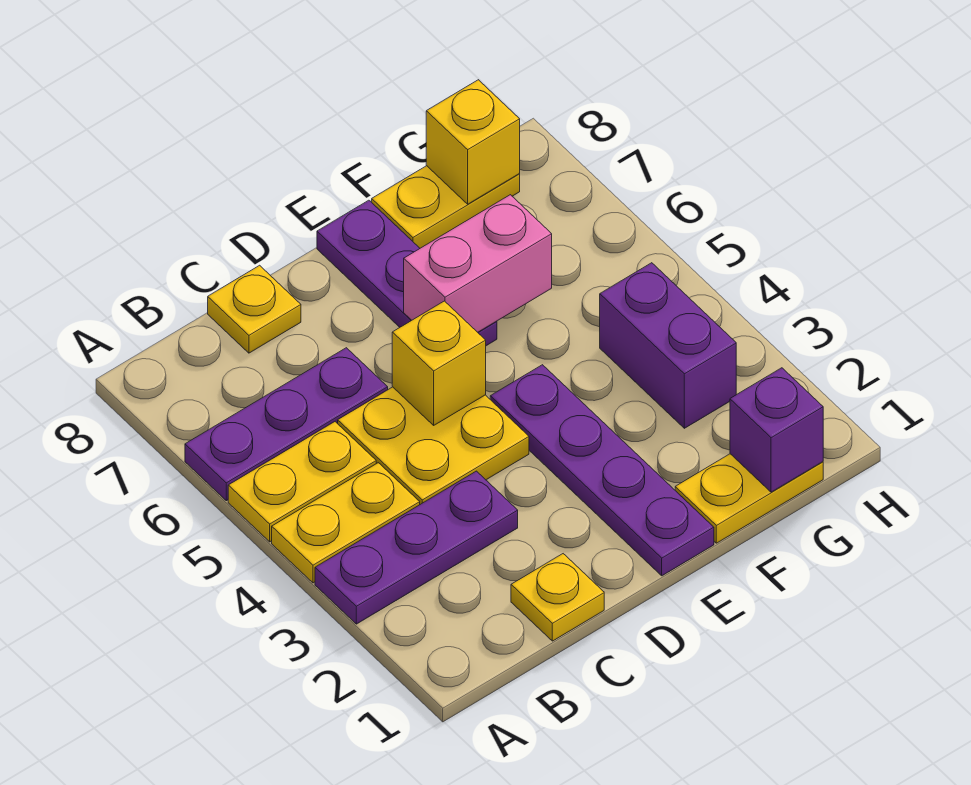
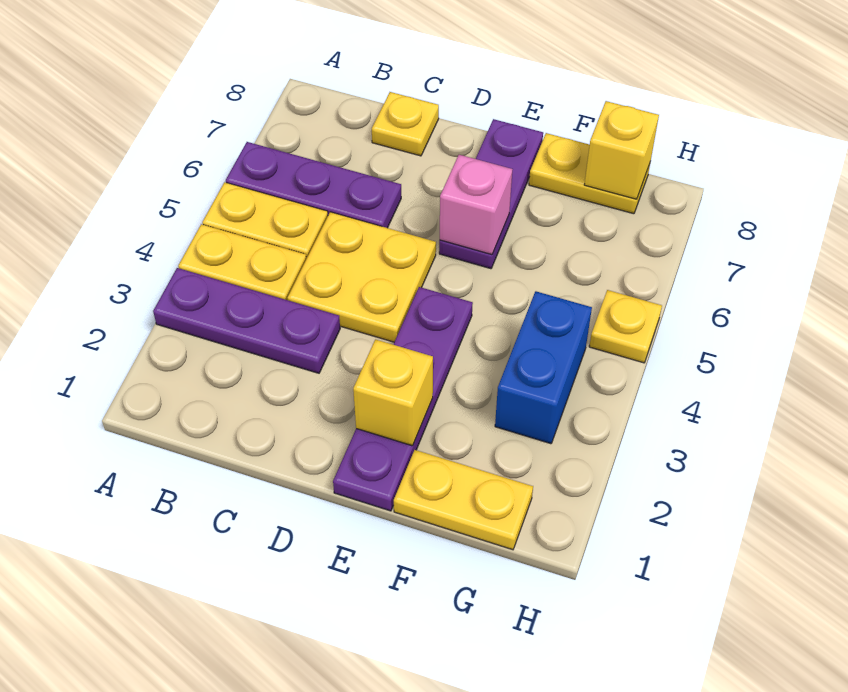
yellow 1x1 plate [511,554,604,641] -> yellow 1x1 plate moved to [589,290,662,363]
yellow 1x1 brick [392,301,486,425] -> yellow 1x1 brick moved to [353,339,433,446]
pink 1x2 brick [404,195,552,332] -> pink 1x1 brick [440,155,512,255]
purple 1x1 brick [730,368,823,492] -> none
purple 1x2 brick [600,263,736,428] -> blue 1x2 brick [495,291,592,444]

